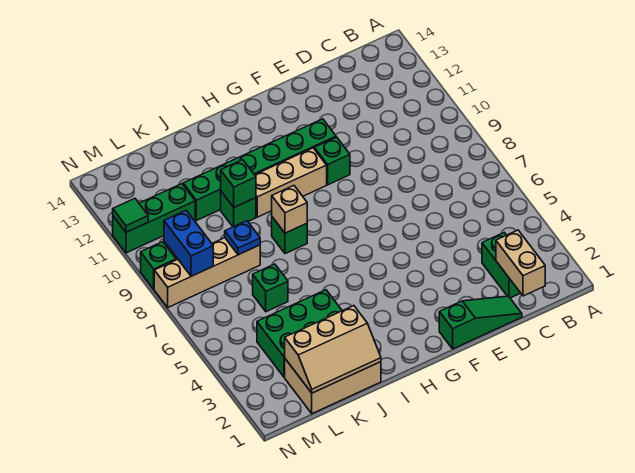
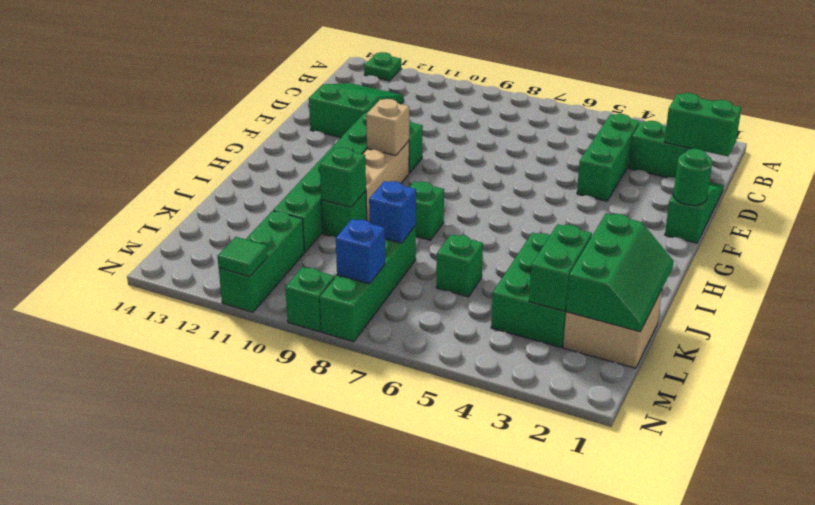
none -> green 1x1 plate [364,52,401,81]
tan 1x2 brick [496,230,545,296] -> green 1x2 brick [664,93,741,156]
none -> green 1x3 brick [577,114,640,201]
none -> green 2x3 slope [309,83,404,138]
none -> green 1x1 round brick [673,149,712,205]
tan 1x1 brick [272,186,307,233] -> tan 1x1 brick moved to [366,99,409,156]
tan 2x3 brick [285,359,381,414] -> tan 2x2 brick [563,290,662,368]
tan 2x3 slope [285,306,381,393] -> green 2x3 slope [566,213,674,332]
none -> green 1x2 brick [529,224,592,311]
tan 1x4 brick [154,238,260,307] -> green 1x4 brick [320,226,416,342]
blue 1x1 plate [225,221,260,255] -> blue 1x1 brick [369,181,416,243]
blue 1x2 brick [164,210,213,276] -> blue 1x1 brick [336,219,385,284]

